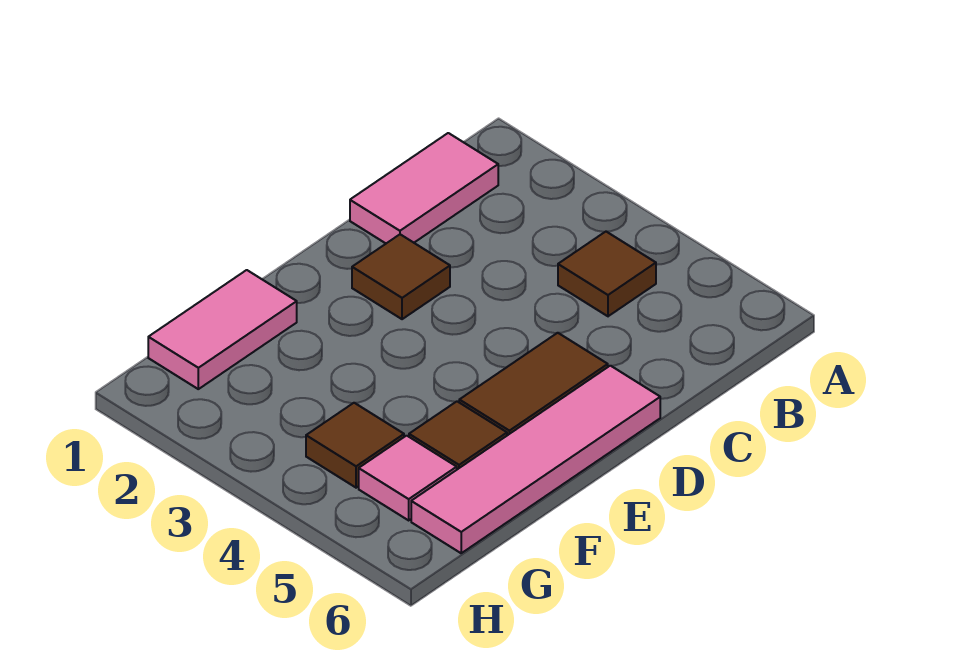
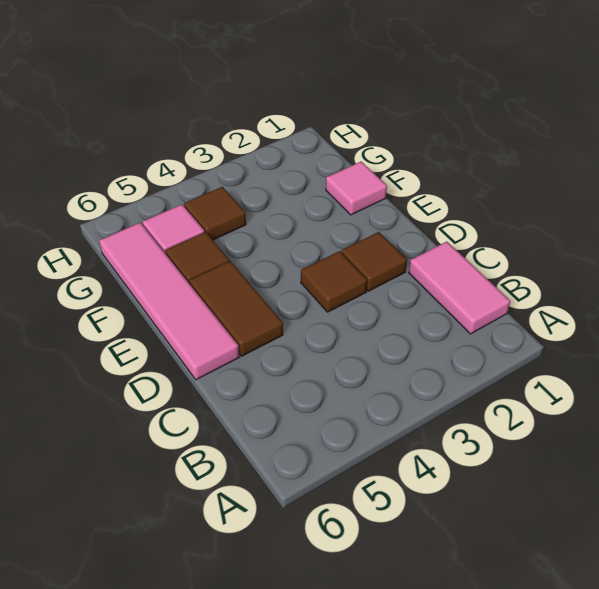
brown 1x1 tile [558,232,656,316] -> brown 1x1 tile moved to [301,251,367,312]
pink 1x2 tile [148,270,297,389] -> pink 1x1 tile [326,162,387,215]

